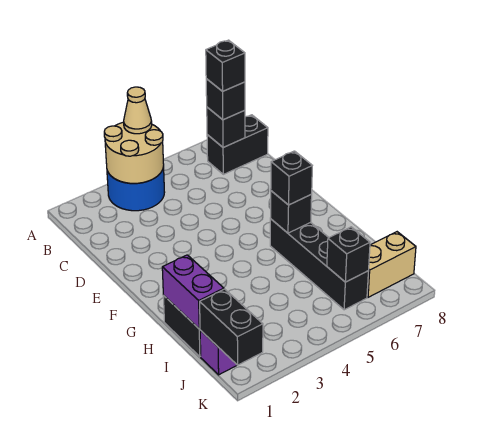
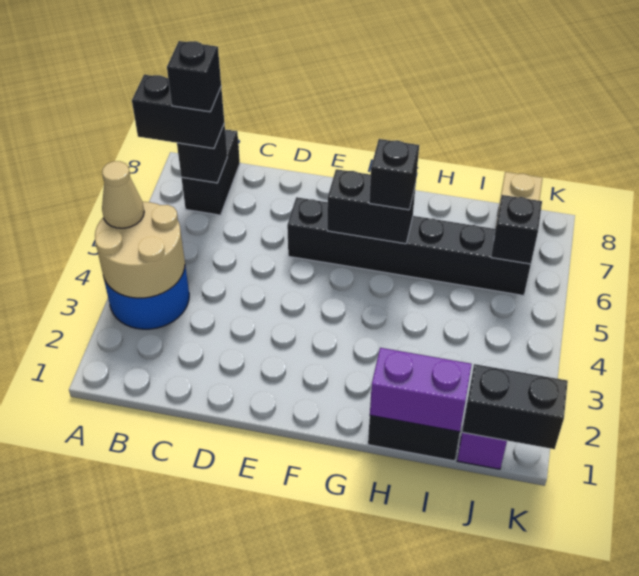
black 1x1 brick [206,79,245,120] -> black 1x2 brick [132,75,224,148]
black 1x4 brick [270,219,368,310] -> black 1x6 brick [287,197,531,296]
black 1x1 brick [271,191,312,233] -> black 1x2 brick [327,169,416,244]

